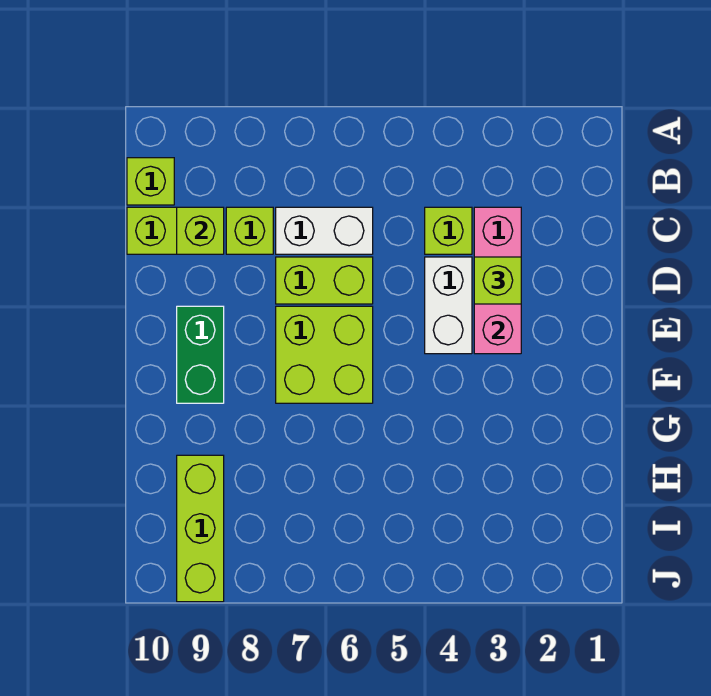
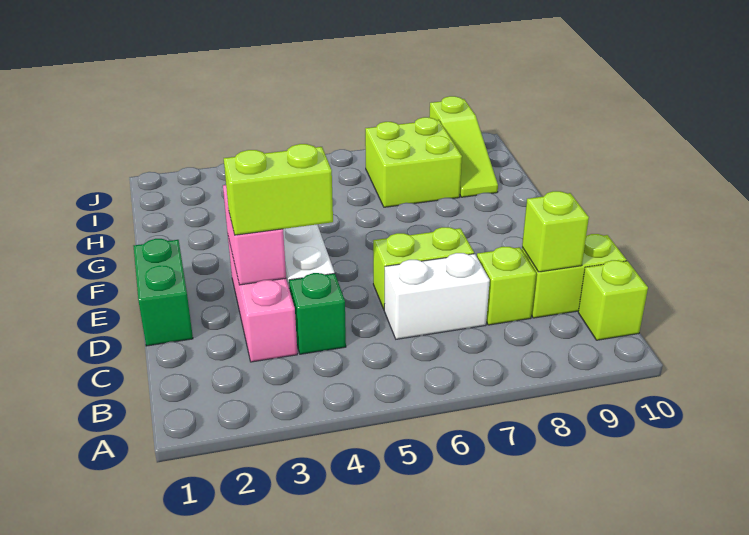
lime 1x1 brick [425,207,472,254] -> green 1x1 brick [289,273,346,354]
lime 1x1 brick [474,257,521,304] -> lime 1x2 brick [224,144,333,235]
lime 2x2 brick [276,306,373,403] -> lime 2x2 brick moved to [365,117,462,207]
green 1x2 brick [177,306,224,403] -> green 1x2 brick moved to [134,239,193,346]
lime 1x3 brick [177,455,224,602] -> lime 1x3 slope [429,96,498,197]

